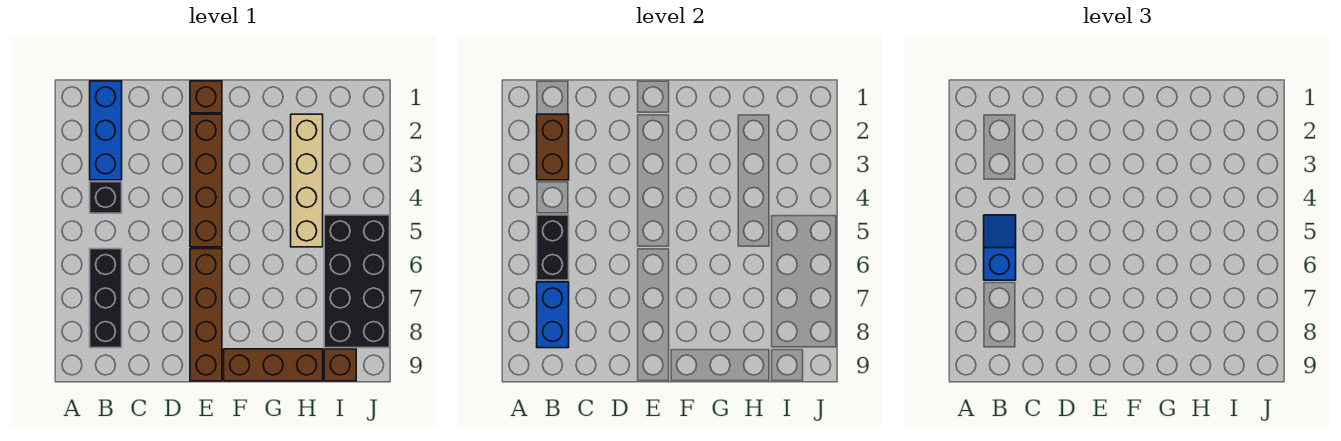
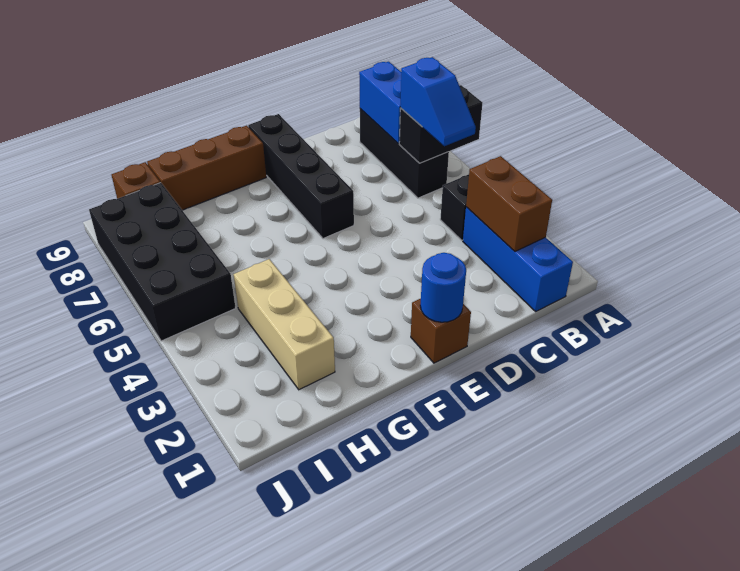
black 1x2 brick [537,215,569,280] -> black 1x2 brick turned to [399,85,482,163]
none -> blue 1x1 round brick [420,253,466,322]
brown 1x4 brick [190,114,222,247] -> none
brown 1x4 brick [190,249,222,381] -> black 1x4 brick [248,114,354,239]
tan 1x4 brick [291,114,323,247] -> tan 1x3 brick [234,259,335,390]

